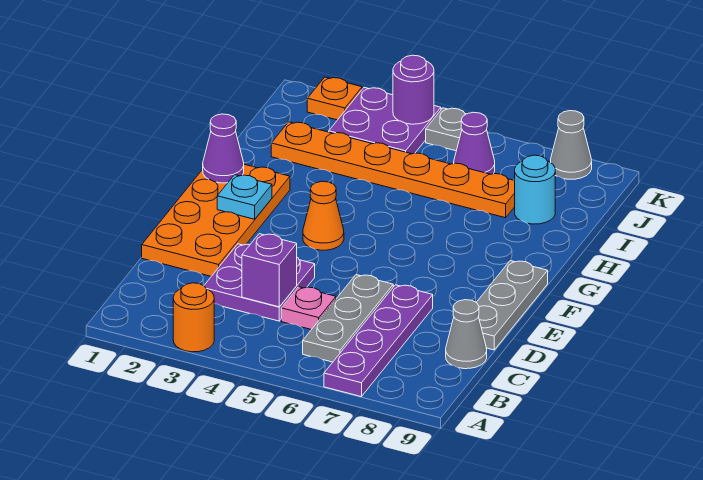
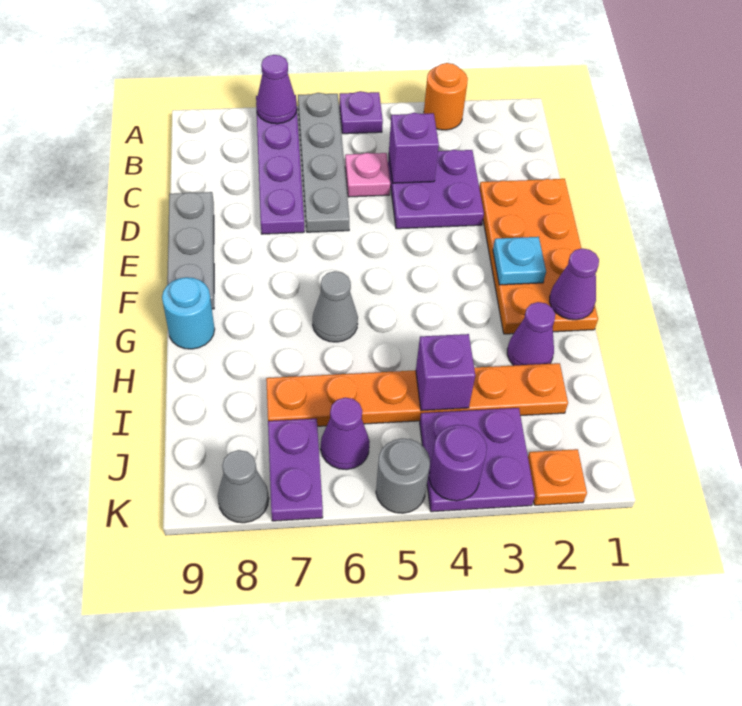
none -> purple 1x1 plate [340,91,383,134]
none -> purple 1x1 cone [256,55,297,124]
grey 1x3 plate [303,275,393,362] -> grey 1x4 plate [298,93,349,232]
grey 1x1 cone [446,300,487,369] -> grey 1x1 cone moved to [313,271,358,342]
orange 1x1 cone [303,181,344,250] -> none
none -> purple 1x1 cone [507,302,555,366]
none -> purple 1x1 brick [416,334,475,411]
cyan 1x1 round brick [515,155,555,224] -> cyan 1x1 round brick moved to [162,277,215,349]
none -> purple 1x2 plate [268,419,323,521]
grey 1x1 plate [426,108,466,151] -> grey 1x1 round brick [376,439,430,513]

